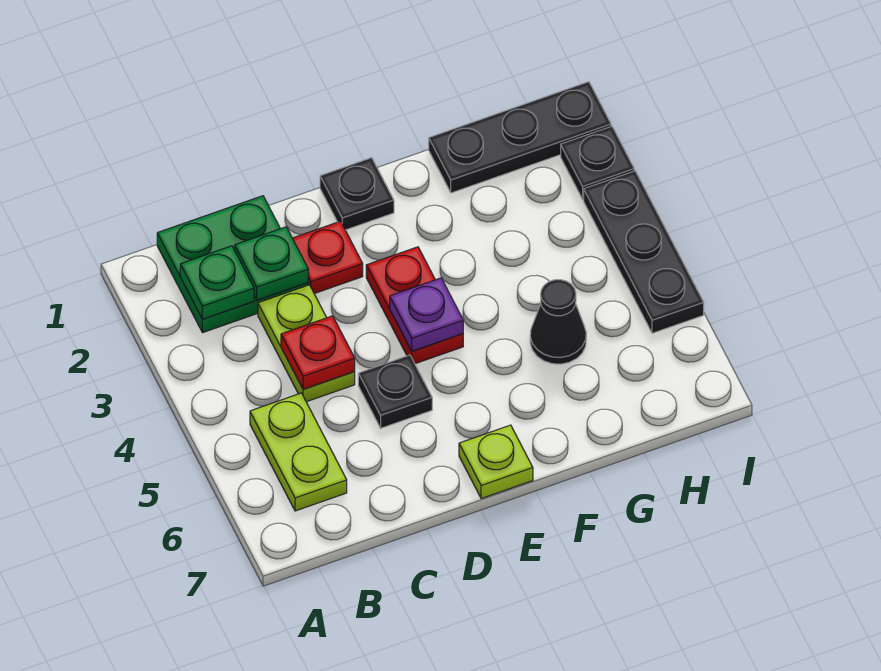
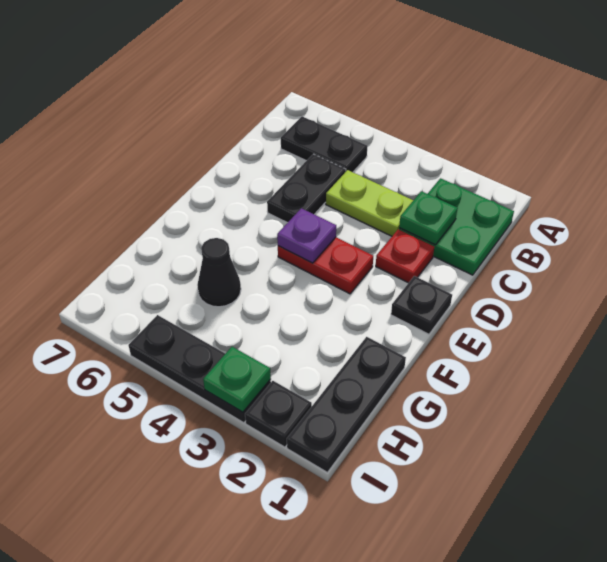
green 1x1 plate [180,246,254,319] -> green 1x1 plate moved to [203,347,271,412]
lime 1x2 plate [250,393,347,511] -> black 1x2 plate [281,117,367,172]
red 1x1 plate [281,316,355,389] -> none
black 1x1 plate [358,355,432,428] -> black 1x2 plate [267,154,346,223]
lime 1x1 plate [459,425,533,499] -> none

